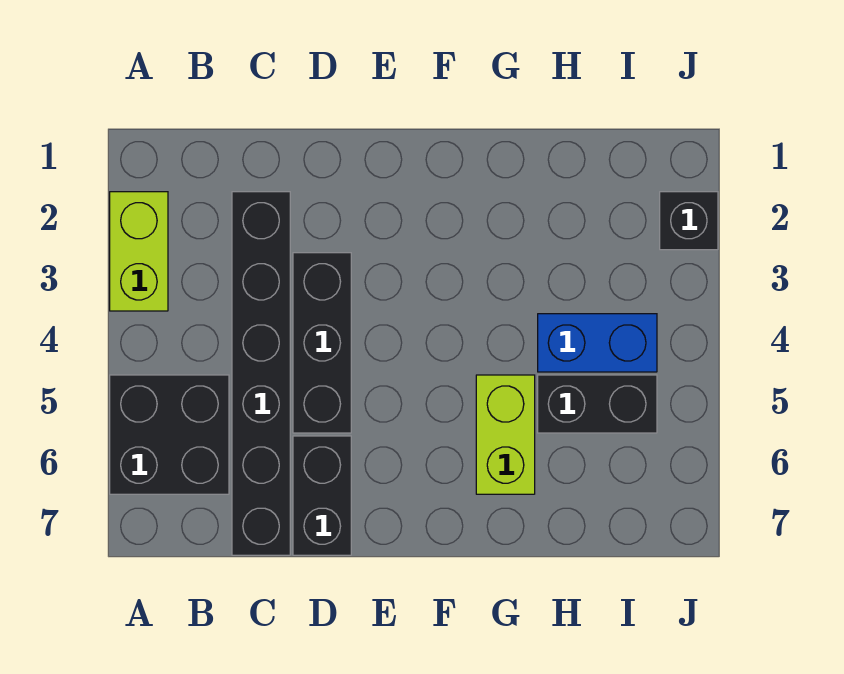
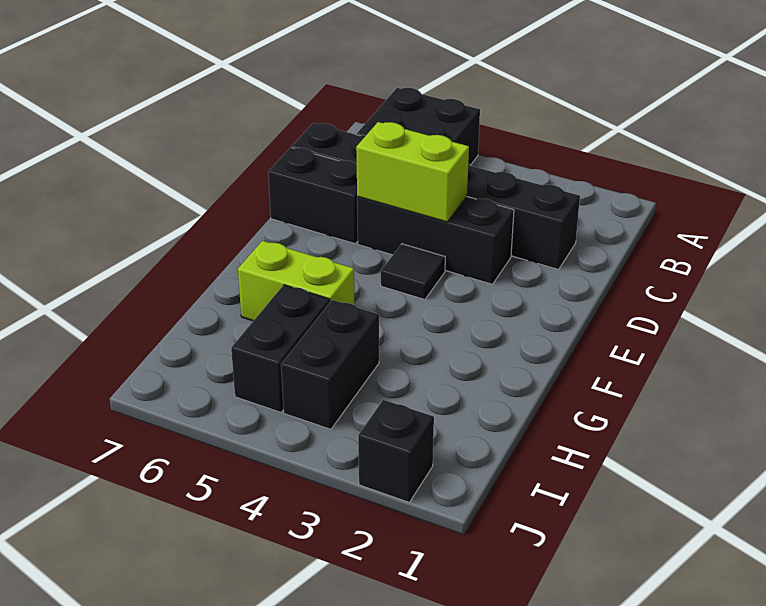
lime 1x2 brick [110,192,168,311] -> lime 1x2 brick moved to [356,122,469,222]
none -> black 1x1 tile [381,244,445,300]
blue 1x2 brick [538,314,657,372] -> black 1x2 brick [281,300,379,429]

